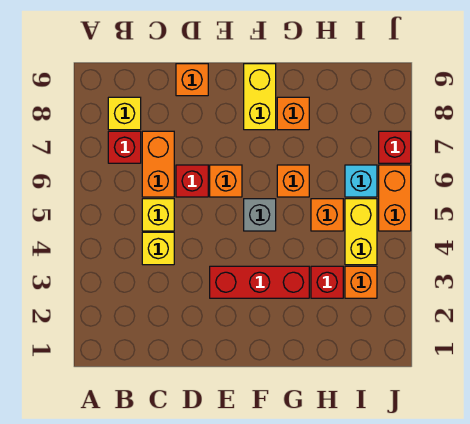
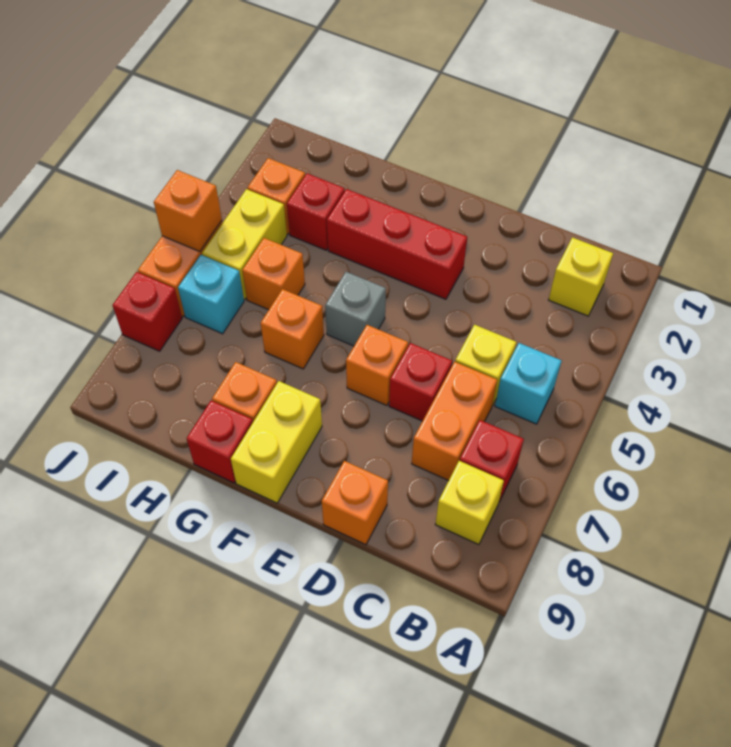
none -> cyan 1x1 brick [495,343,561,424]
yellow 1x1 brick [142,232,174,265] -> yellow 1x1 brick moved to [549,237,613,316]
none -> red 1x1 brick [187,401,253,483]
none -> orange 1x1 brick [154,170,222,251]

